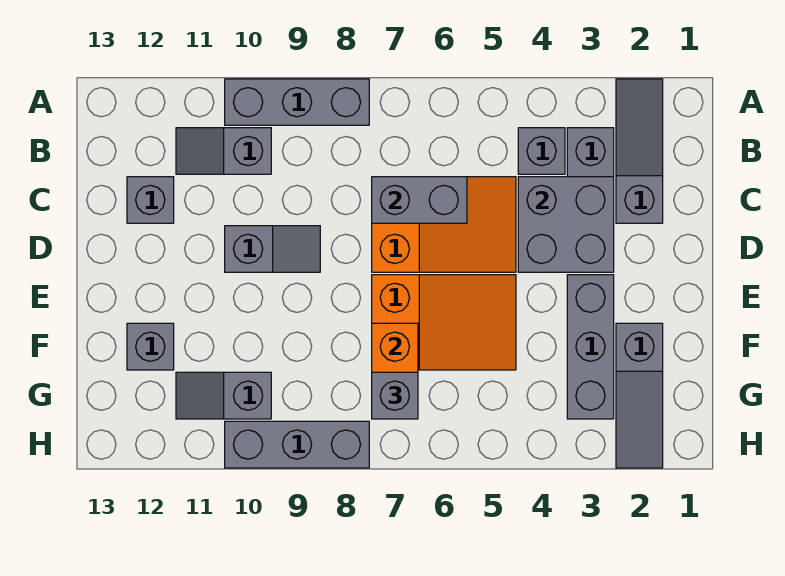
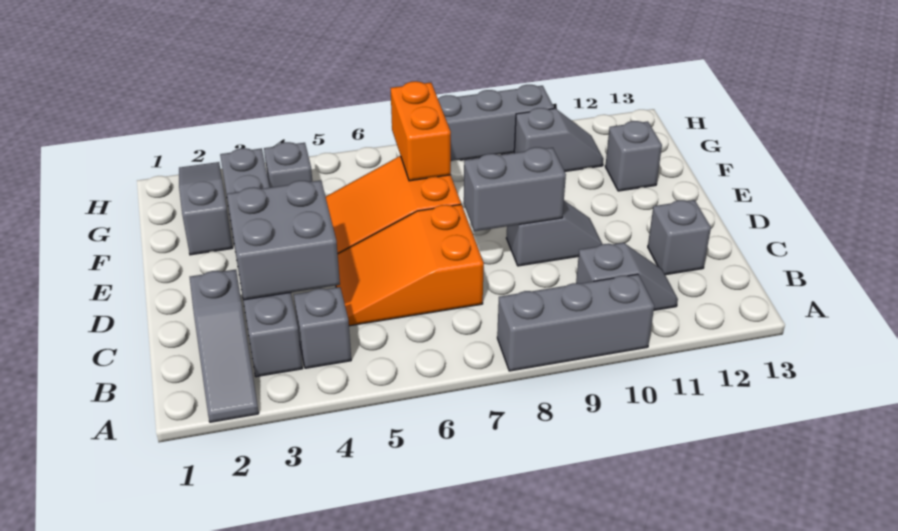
grey 1x2 brick [372,177,467,223] -> grey 1x2 brick moved to [464,147,566,231]
grey 1x2 slope [225,226,320,272] -> grey 1x2 slope turned to [506,201,603,266]
grey 1x1 brick [372,372,418,419] -> grey 1x1 brick moved to [264,142,312,188]

